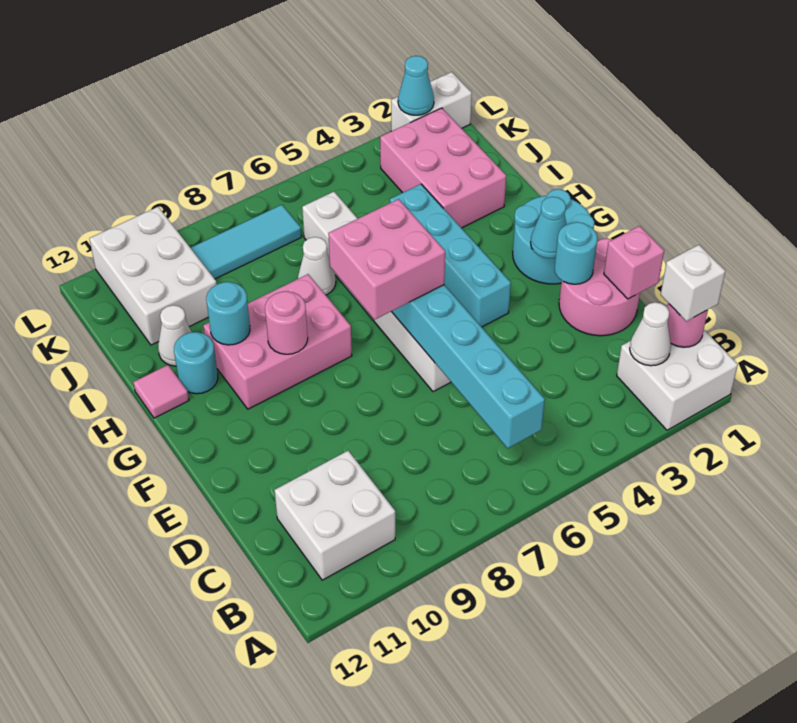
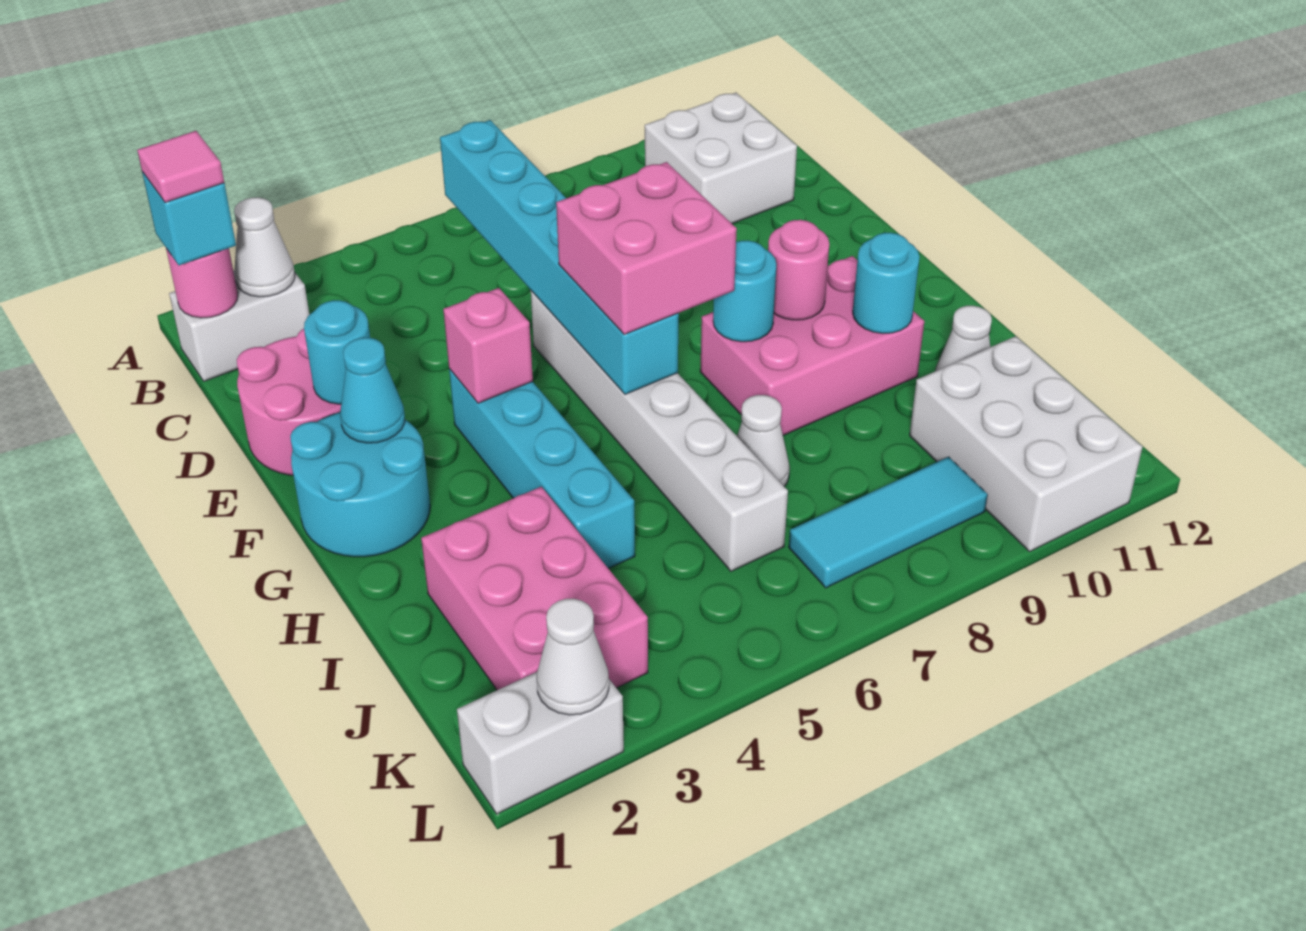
white 2x2 brick [617,330,738,430] -> white 1x2 brick [169,270,309,381]
white 1x1 brick [661,245,725,321] -> cyan 1x1 brick [142,172,236,265]
pink 1x1 brick [604,226,664,299] -> pink 1x1 brick moved to [443,288,533,403]
cyan 1x1 round brick [174,332,218,394] -> cyan 1x1 round brick moved to [713,241,776,342]
pink 1x1 tile [133,365,189,418] -> pink 1x1 tile moved to [137,131,224,203]
cyan 1x1 cone [398,56,434,115] -> white 1x1 cone [537,599,609,715]

